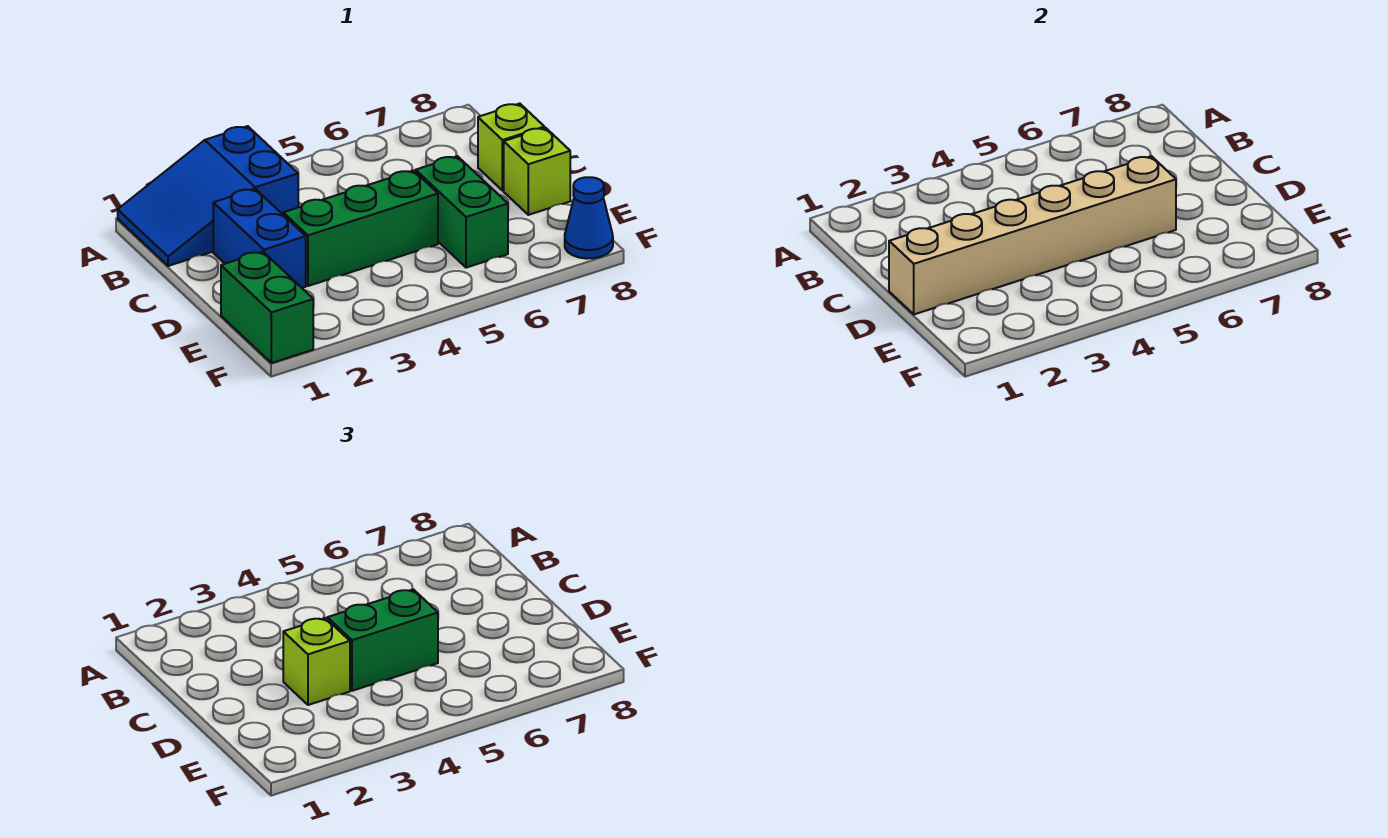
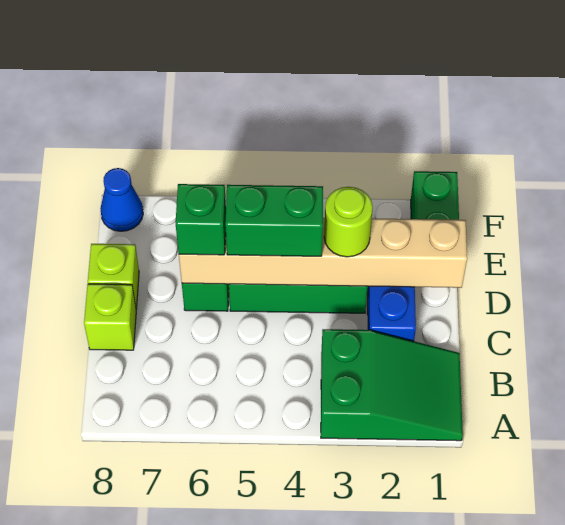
blue 2x3 slope [118,126,298,266] -> green 2x3 slope [321,329,463,441]
lime 1x1 brick [283,618,350,705] -> lime 1x1 round brick [324,187,373,257]
none -> green 1x1 brick [176,184,226,255]

